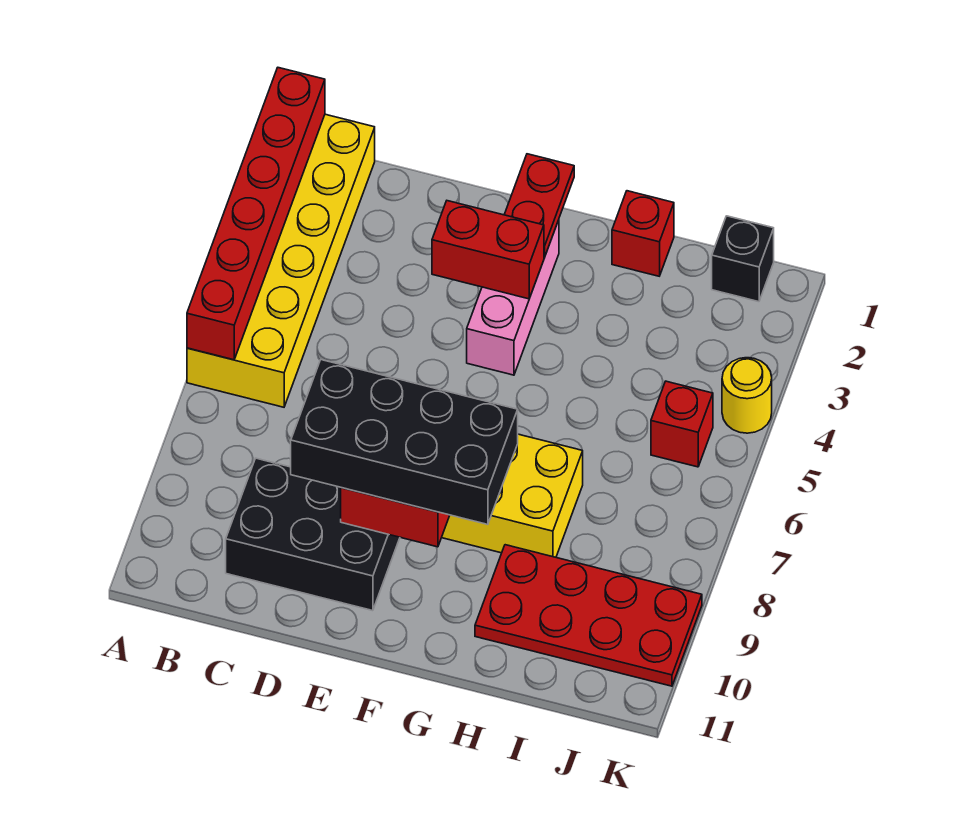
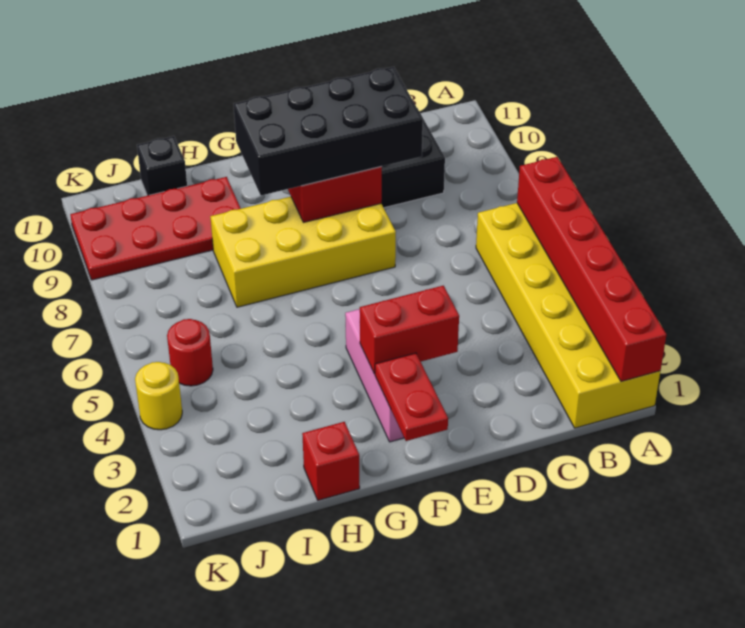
black 1x1 brick [712,216,774,302] -> black 1x1 brick moved to [137,136,187,196]
red 1x1 brick [651,381,713,467] -> red 1x1 round brick [167,319,213,386]

